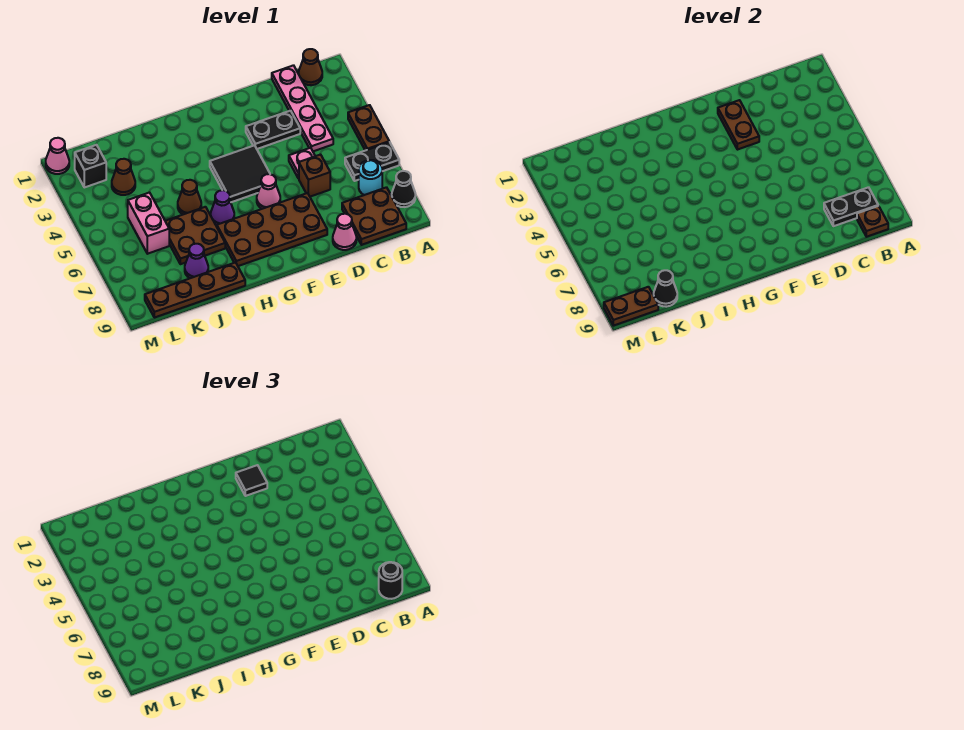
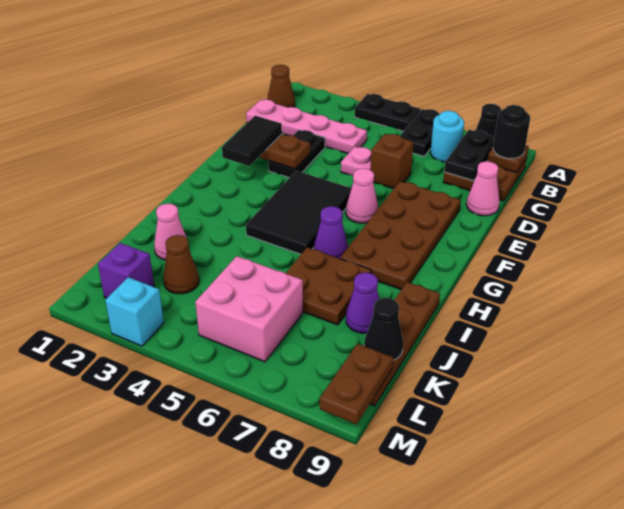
brown 1x2 plate [348,105,389,151] -> black 1x2 plate [355,94,421,131]
black 1x1 tile [236,465,267,496] -> black 1x2 tile [222,116,282,166]
black 2x2 tile [210,145,270,202] -> black 2x3 tile [246,171,352,254]
brown 1x1 cone [178,180,201,214] -> none
pink 1x2 brick [128,193,169,254] -> pink 2x2 brick [195,256,303,362]
black 1x1 brick [75,145,106,187] -> purple 1x1 brick [98,243,154,298]
pink 1x1 cone [46,138,69,174] -> pink 1x1 cone moved to [154,204,187,260]
none -> cyan 1x1 brick [105,277,164,346]

